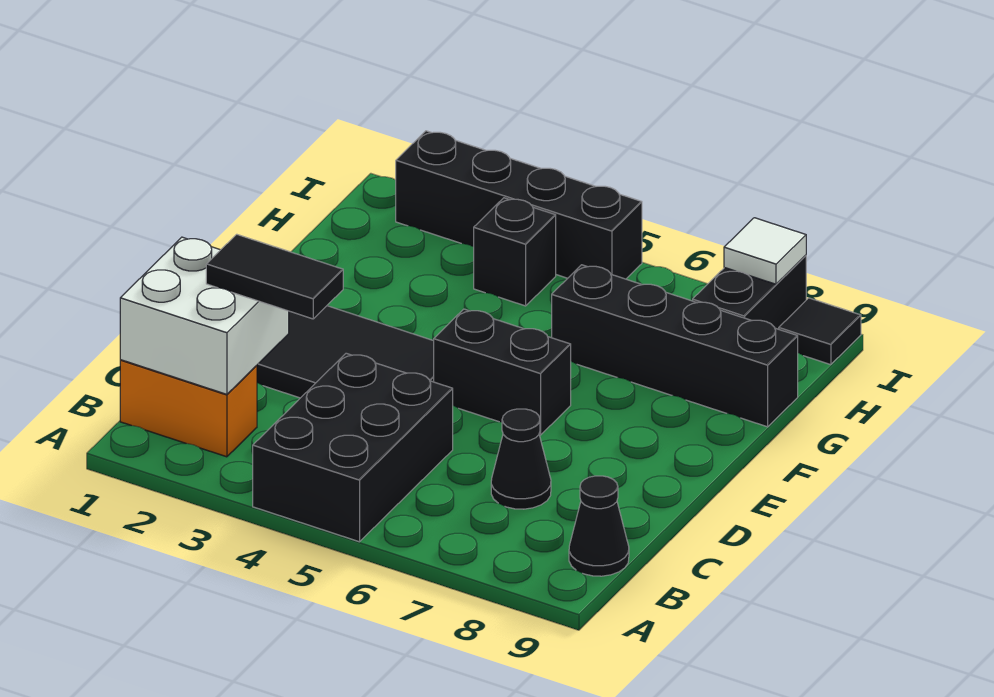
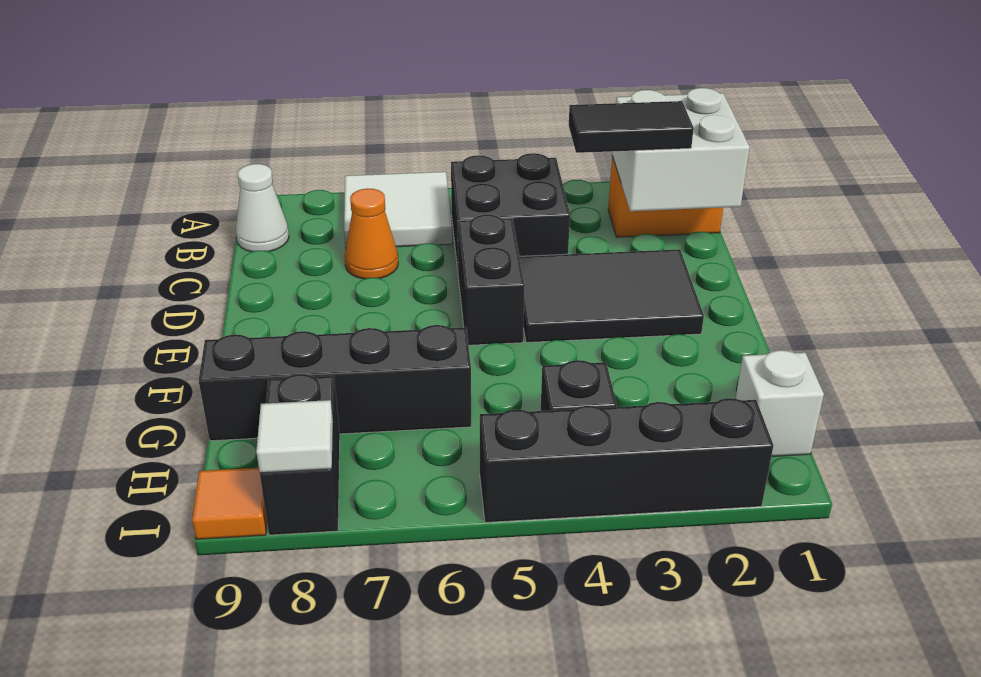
black 2x3 brick [253,353,453,542] -> black 2x2 brick [451,153,570,269]
none -> white 2x2 tile [344,172,452,247]
black 1x1 cone [569,476,629,576] -> white 1x1 cone [236,164,289,252]
black 1x1 cone [491,409,551,509] -> orange 1x1 cone [345,189,398,279]
black 1x2 brick [434,309,571,435] -> black 1x2 brick turned to [458,215,525,345]
none -> white 1x1 brick [736,350,824,457]
black 1x1 tile [779,298,861,365] -> orange 1x1 tile [192,468,267,539]

